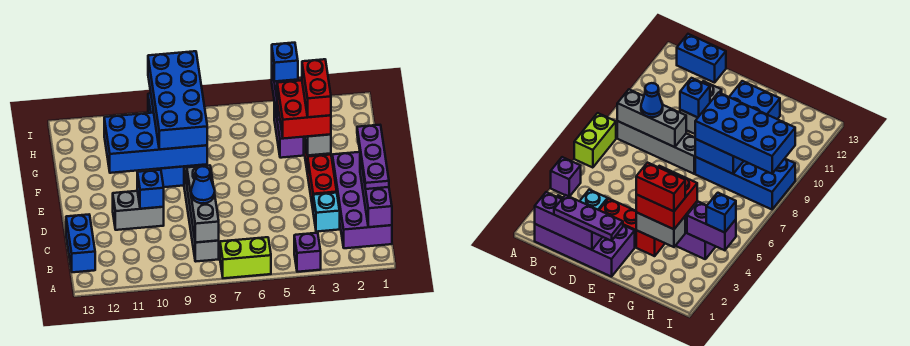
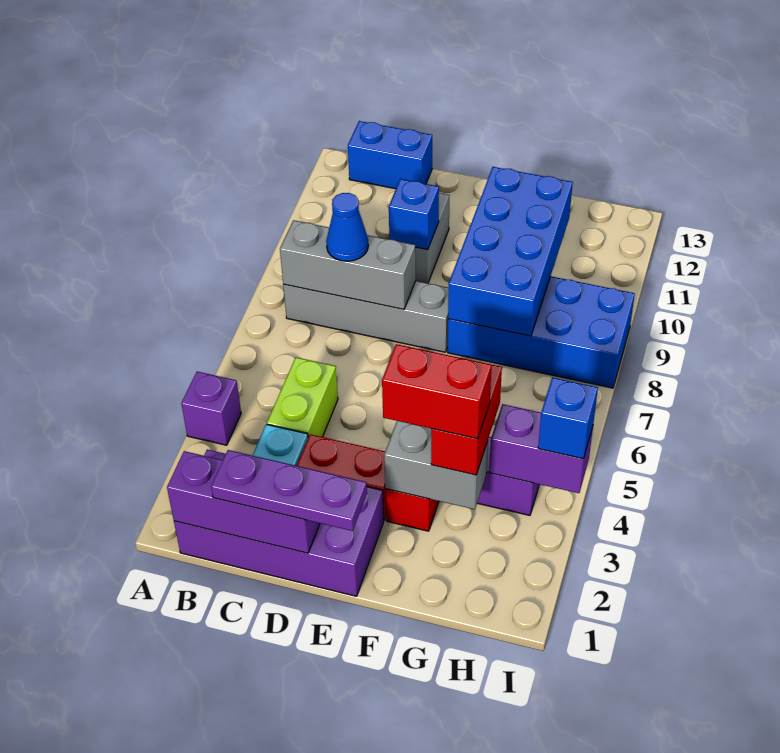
lime 1x2 brick [220,237,271,278] -> lime 1x2 brick moved to [267,357,338,437]
red 2x2 brick [277,80,331,139] -> red 1x2 brick [431,365,502,475]
blue 2x4 brick [148,51,207,150] -> none

